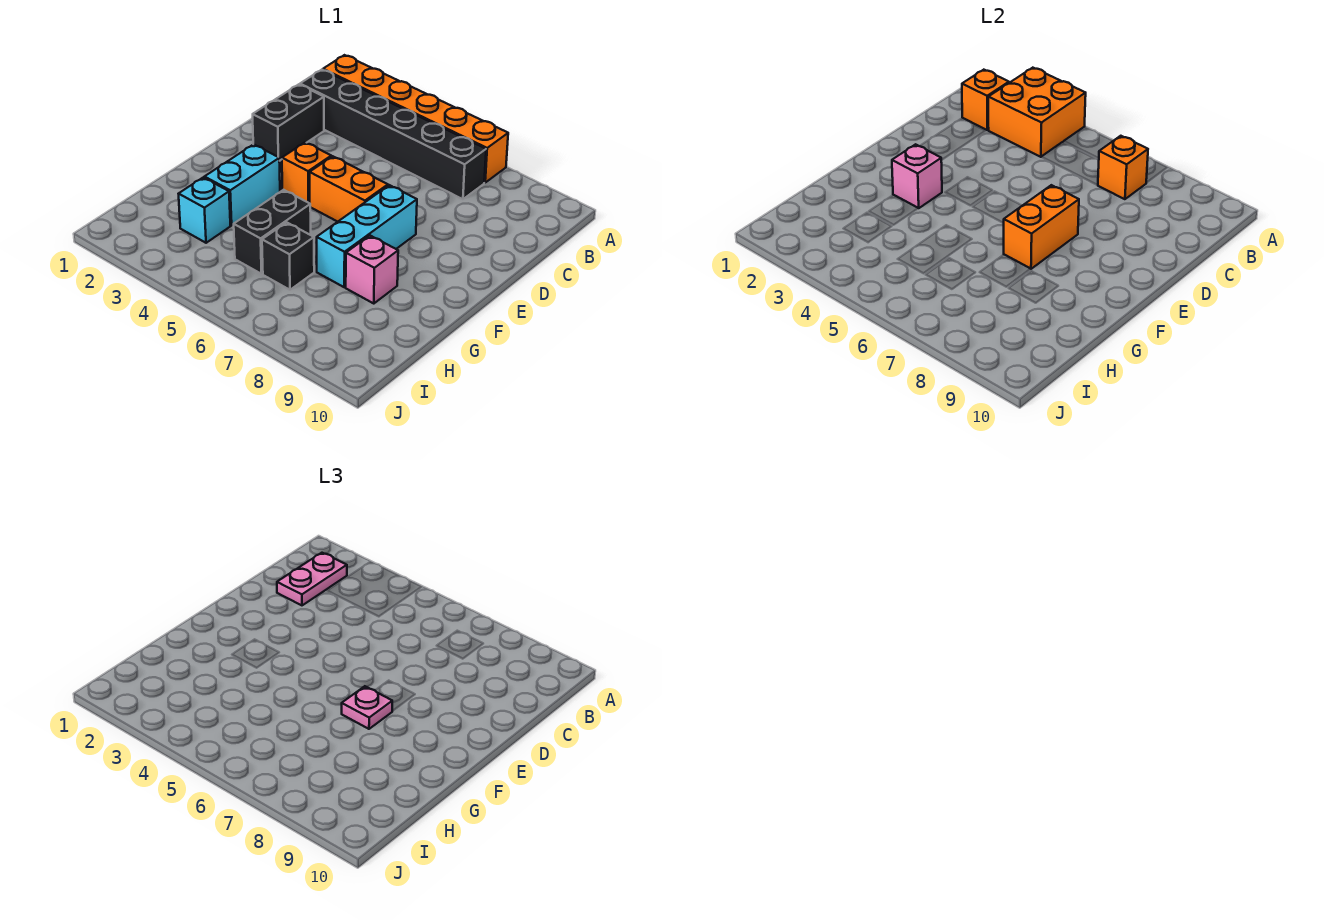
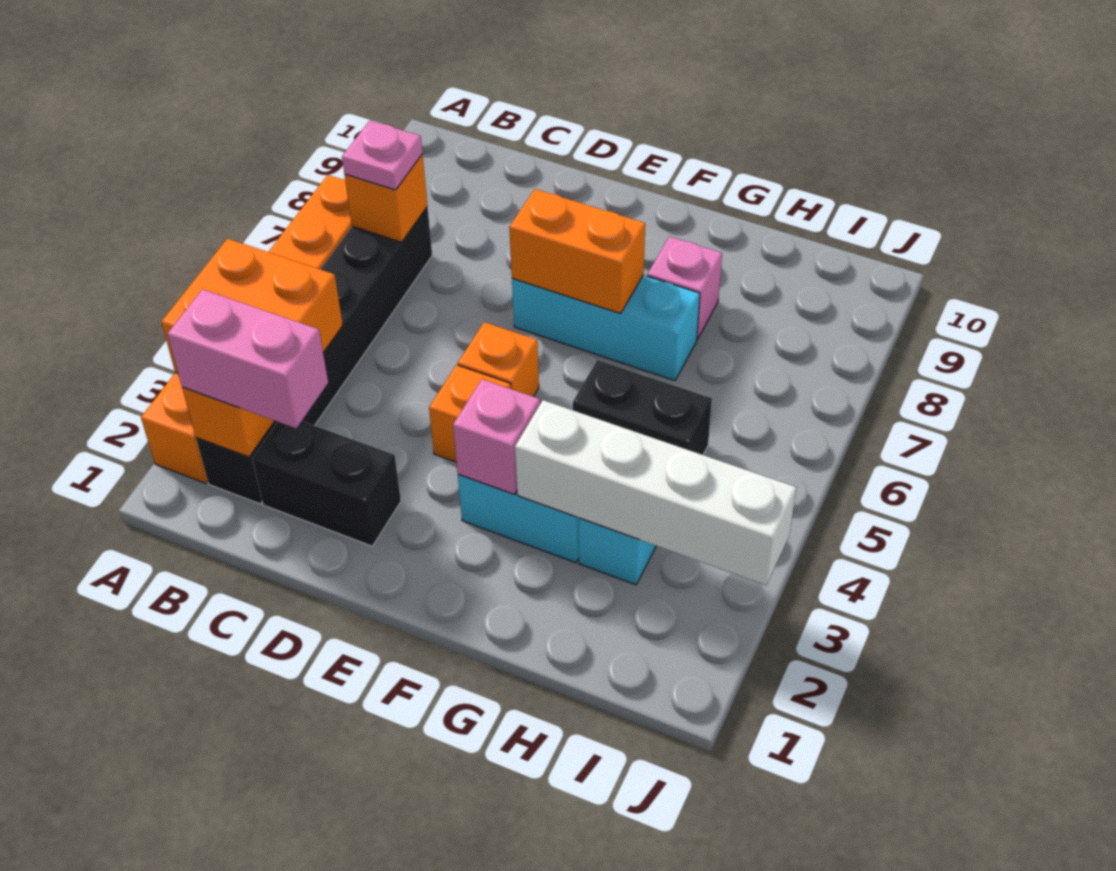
pink 1x2 plate [277,553,347,605] -> pink 1x2 brick [168,289,328,428]
orange 1x2 brick [310,156,388,222] -> orange 1x1 brick [458,322,539,397]
pink 1x1 plate [342,686,392,729] -> pink 1x1 plate moved to [342,120,422,190]
none -> white 1x4 brick [515,400,796,585]
black 1x1 brick [262,222,314,290] -> none

